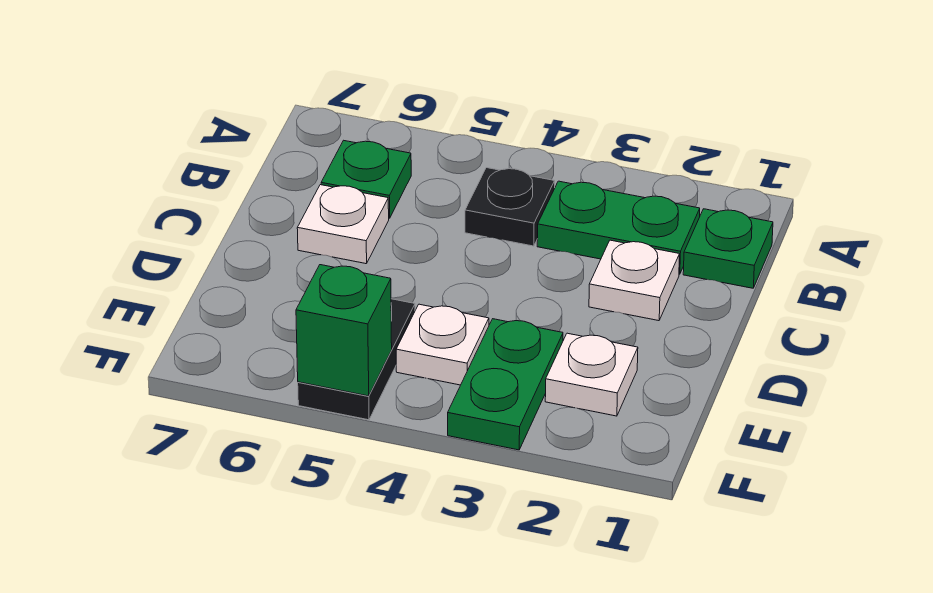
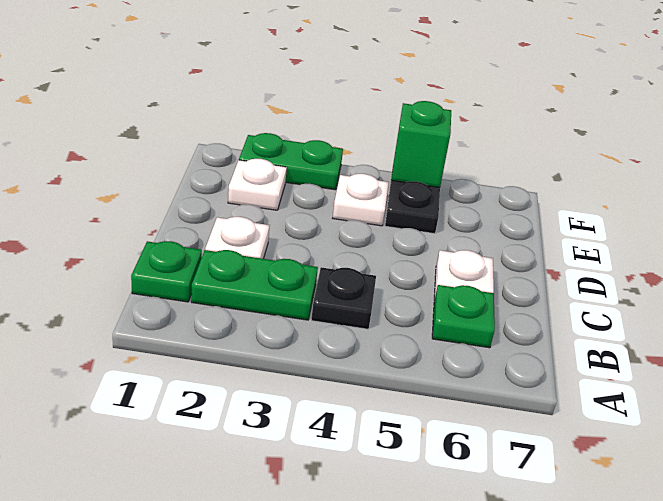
green 1x2 plate [448,319,563,450] -> green 1x2 plate turned to [239,133,343,190]

